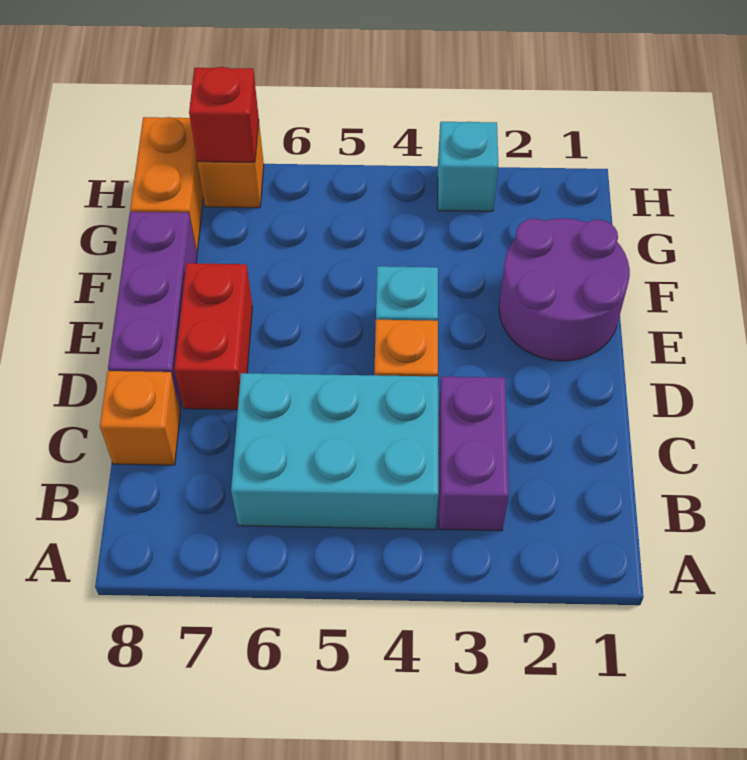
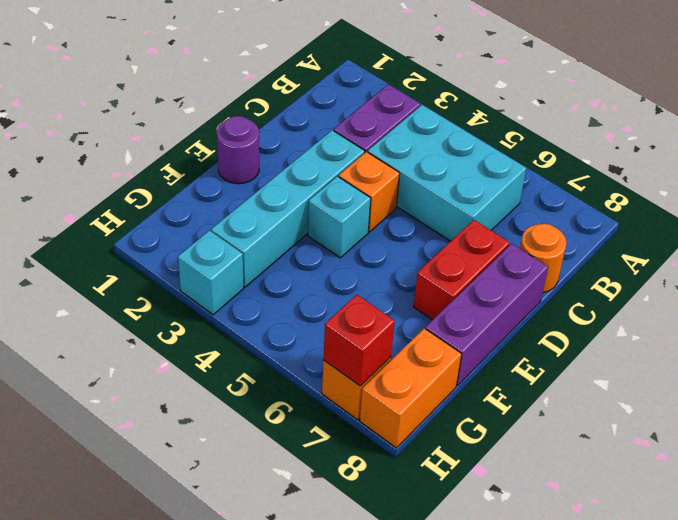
orange 1x1 brick [100,371,180,465] -> orange 1x1 round brick [520,224,567,293]
none -> cyan 1x4 brick [211,130,365,287]
purple 2x2 round brick [499,218,630,361] -> purple 1x1 round brick [217,116,259,184]

